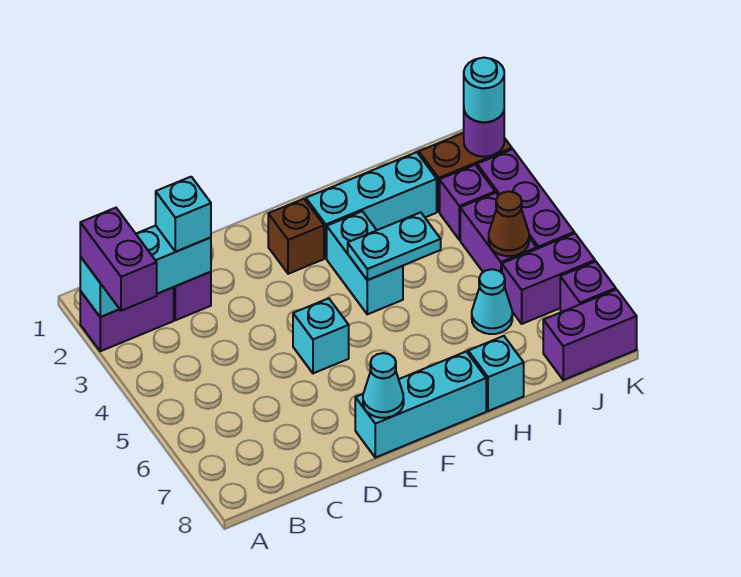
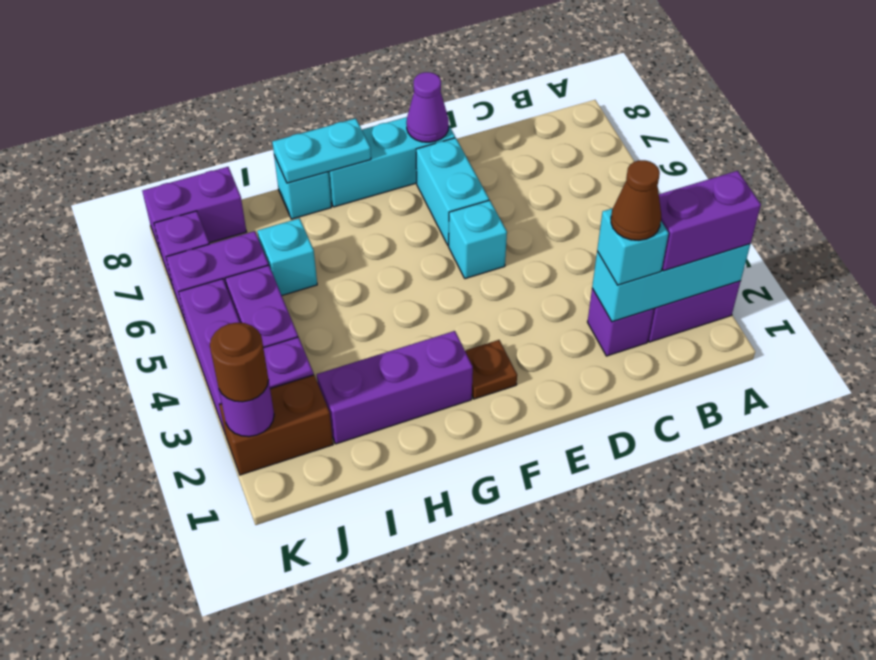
purple 1x2 brick [80,208,157,311] -> purple 1x2 brick turned to [659,171,761,271]
cyan 1x1 cone [363,353,404,418] -> purple 1x1 cone [406,72,449,142]
brown 1x1 brick [268,199,324,274] -> brown 1x1 plate [465,340,517,399]
cyan 1x3 brick [306,152,437,258] -> purple 1x3 brick [317,331,473,444]
cyan 1x2 brick [327,211,403,314] -> cyan 1x2 brick moved to [416,138,489,246]
cyan 1x2 plate [348,212,441,280] -> cyan 1x2 plate moved to [272,118,371,183]
cyan 1x1 cone [472,269,512,334] -> cyan 1x1 brick [257,218,317,295]
brown 1x1 cone [489,192,529,256] -> brown 1x1 cone moved to [611,160,661,240]
cyan 1x1 round brick [464,57,504,122] -> brown 1x1 round brick [210,323,269,402]

